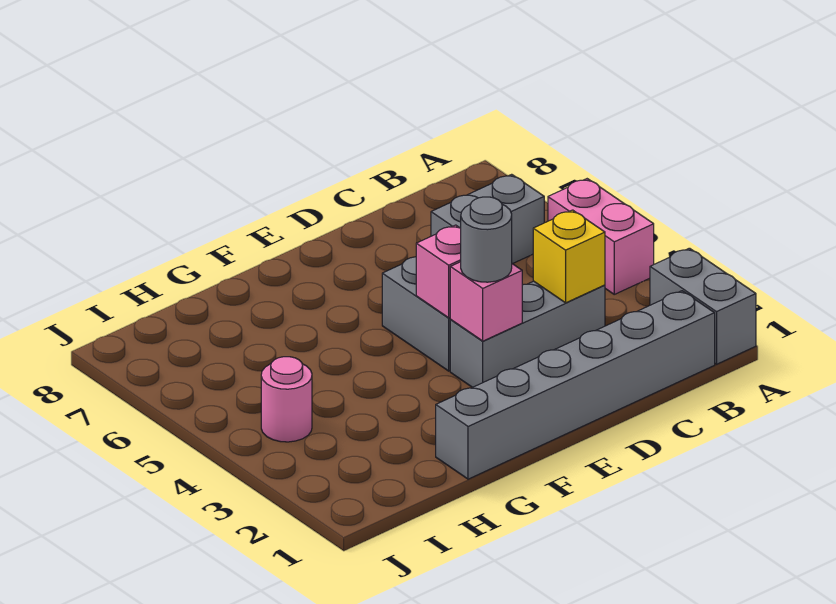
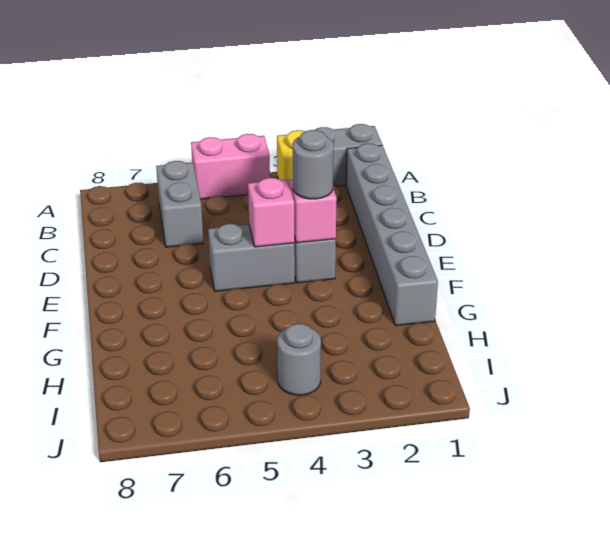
pink 1x1 round brick [261,357,312,442] -> grey 1x1 round brick [277,324,321,395]

